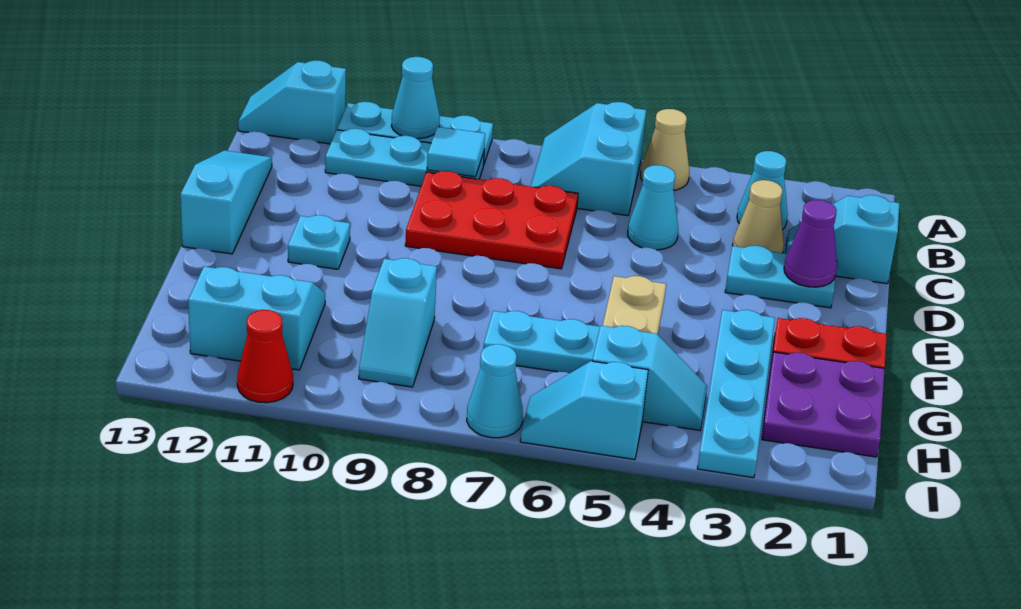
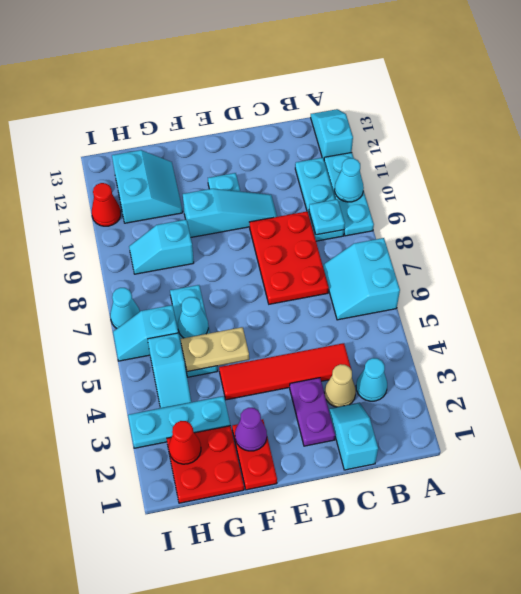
tan 1x1 cone [641,109,689,190] -> none
cyan 2x2 slope [531,102,646,216] -> cyan 2x2 slope turned to [323,238,400,320]
cyan 1x1 tile [427,127,485,177] -> cyan 1x1 plate [309,199,345,235]
none -> red 1x4 tile [219,343,351,400]
cyan 1x1 cone [628,165,678,250] -> cyan 1x1 cone moved to [178,297,208,338]
cyan 1x3 slope [180,150,272,254] -> cyan 1x3 slope moved to [183,189,277,237]
cyan 1x2 plate [725,246,835,308] -> purple 1x2 plate [290,378,335,446]
purple 1x1 cone [784,200,837,287] -> purple 1x1 cone moved to [235,408,267,451]
cyan 1x4 plate [697,310,775,478] -> cyan 1x3 plate [128,396,230,448]
purple 2x2 plate [762,352,885,457] -> red 2x2 plate [167,426,244,503]
none -> red 1x1 cone [168,421,201,464]
cyan 1x2 slope [520,361,648,460] -> cyan 1x2 slope turned to [113,305,178,361]

